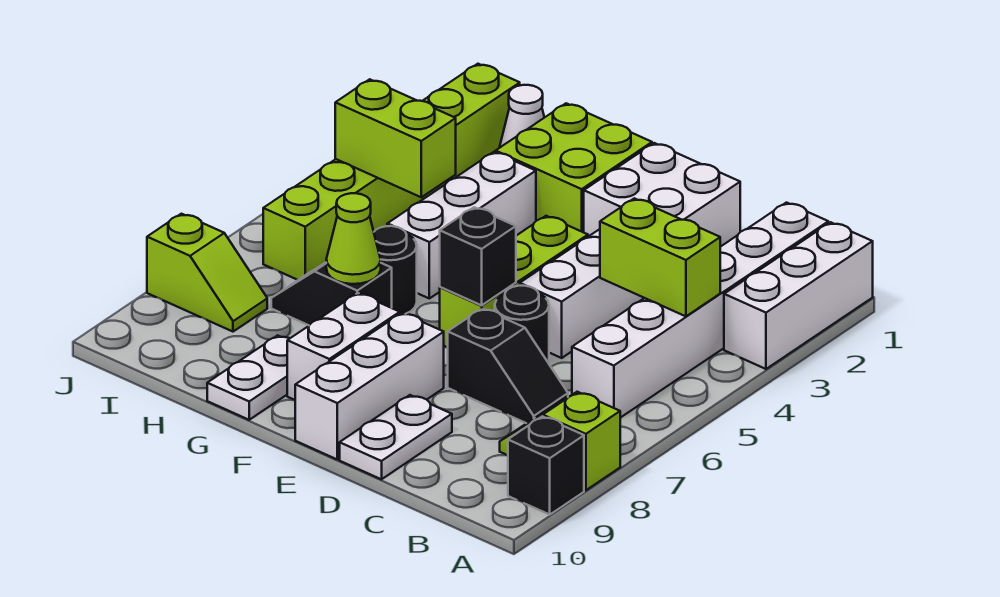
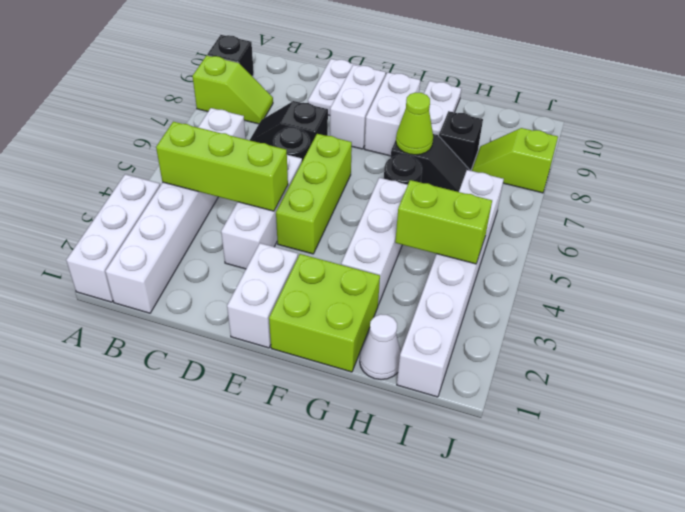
lime 1x2 brick [600,198,720,316] -> lime 1x3 brick [156,122,288,211]
white 2x2 brick [584,143,740,247] -> white 1x2 brick [227,243,298,348]
black 1x1 brick [440,207,516,305] -> black 1x1 brick moved to [439,111,483,171]
white 1x3 brick [295,313,444,459] -> white 1x2 brick [330,65,386,149]
lime 1x6 brick [263,64,520,280] -> white 1x6 brick [397,170,504,397]

